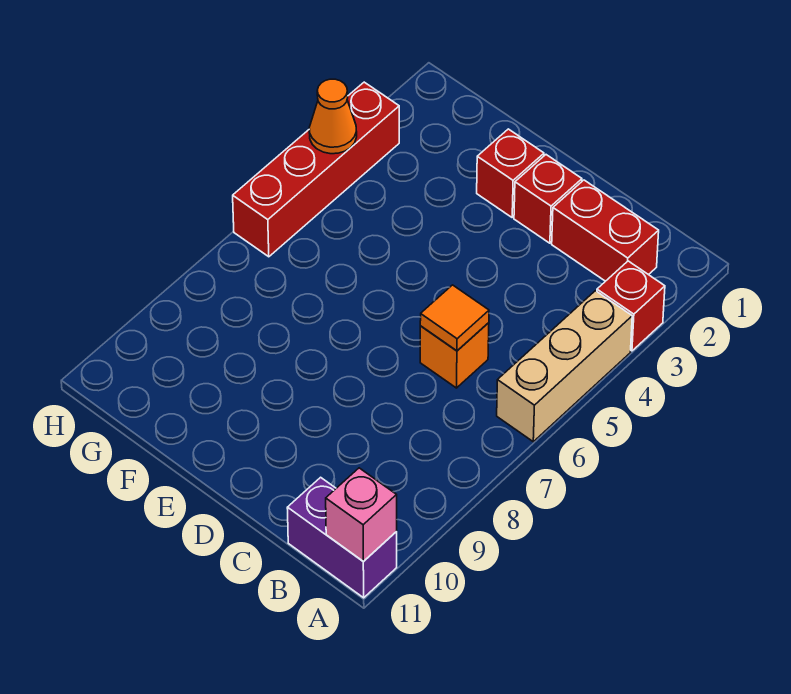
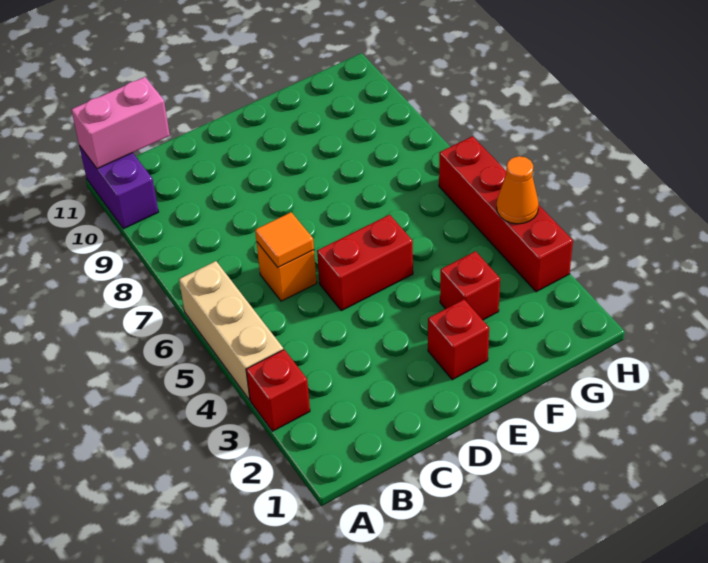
purple 1x2 brick [287,477,397,598] -> purple 1x2 brick turned to [79,146,158,229]
pink 1x1 brick [326,468,397,562] -> pink 1x2 brick [71,77,170,169]
red 1x2 brick [552,180,659,281] -> red 1x2 brick moved to [317,215,413,311]
red 1x1 brick [514,155,582,243] -> red 1x1 brick moved to [440,251,500,320]

